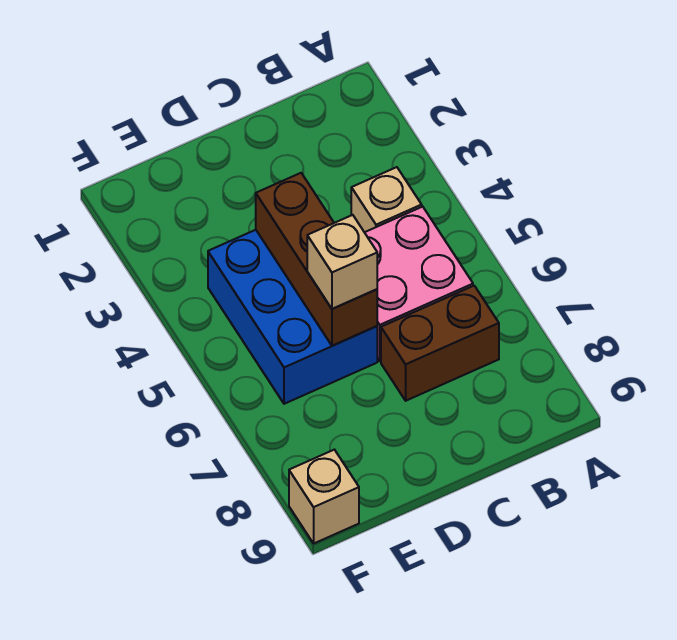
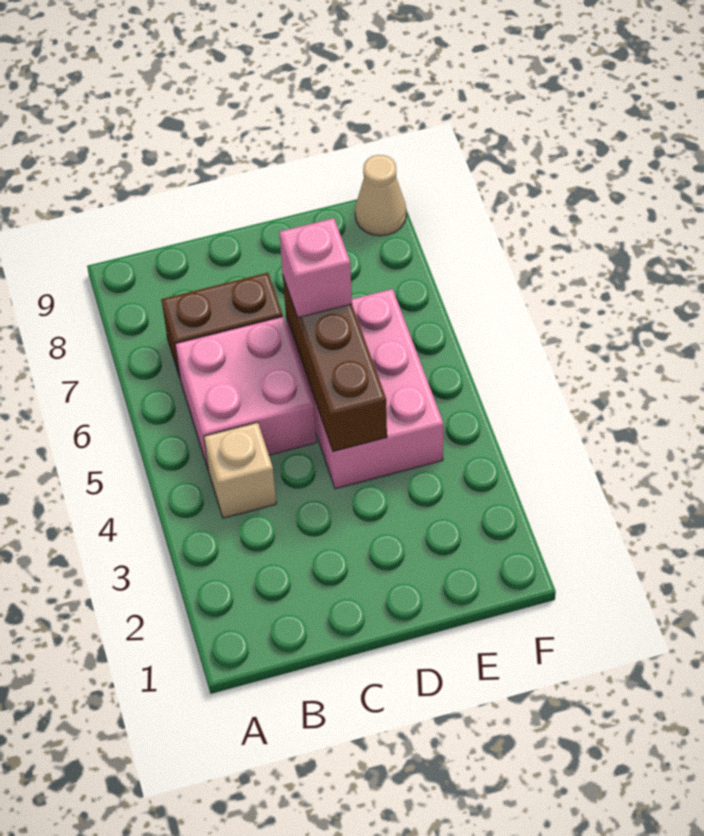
blue 2x3 brick [208,230,377,404] -> pink 2x3 brick [286,289,444,489]
tan 1x1 brick [307,215,377,309] -> pink 1x1 brick [279,218,352,318]
tan 1x1 brick [289,450,359,543] -> tan 1x1 cone [355,155,406,236]

